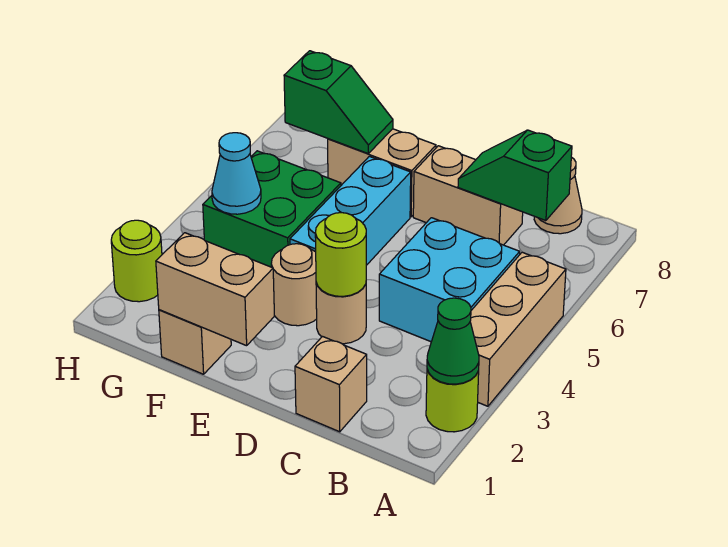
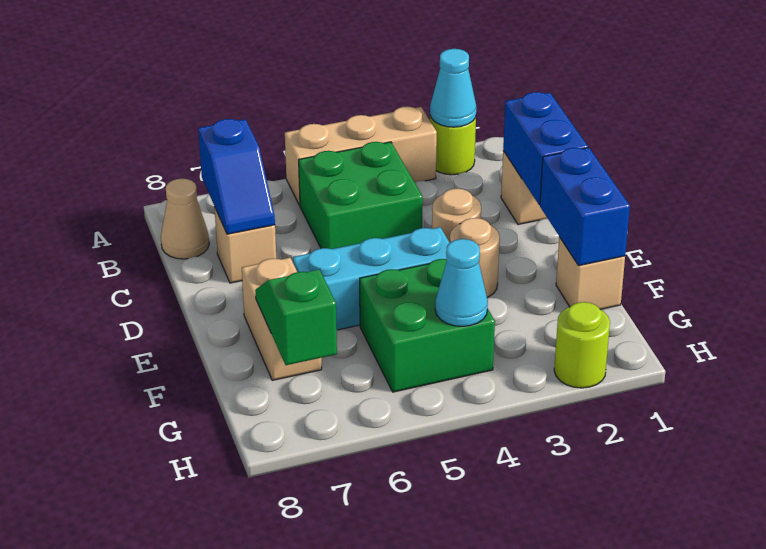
green 1x1 cone [427,298,479,384] -> cyan 1x1 cone [430,49,476,127]
cyan 2x2 brick [379,218,520,342] -> green 2x2 brick [299,142,423,249]
green 1x2 slope [458,130,572,221] -> blue 1x2 slope [198,119,275,234]
none -> blue 1x2 brick [503,92,588,205]
tan 1x2 brick [413,146,523,245] -> tan 1x1 brick [215,209,276,283]
lime 1x1 round brick [315,213,366,296] -> none
tan 1x2 brick [156,233,274,346] -> blue 1x2 brick [540,148,630,266]

